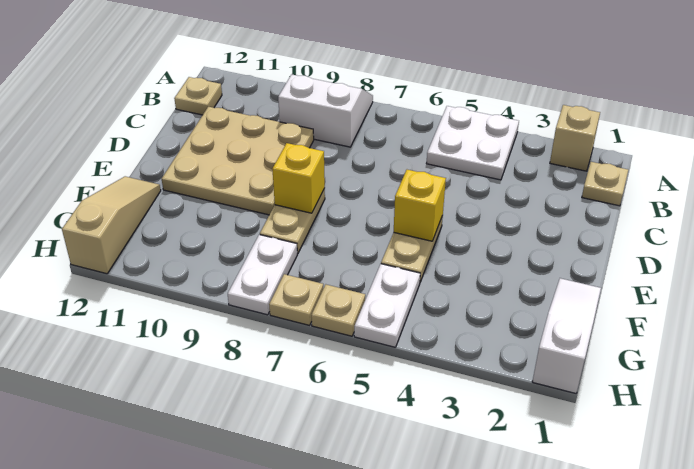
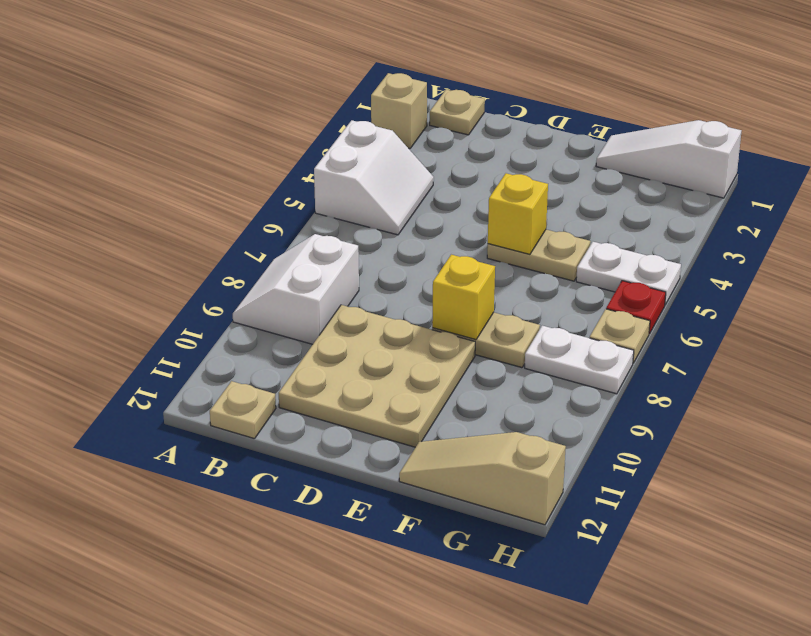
white 2x2 plate [426,106,519,180] -> white 2x2 slope [314,120,434,235]
tan 1x1 plate [311,284,365,336] -> red 1x1 plate [606,281,666,334]

